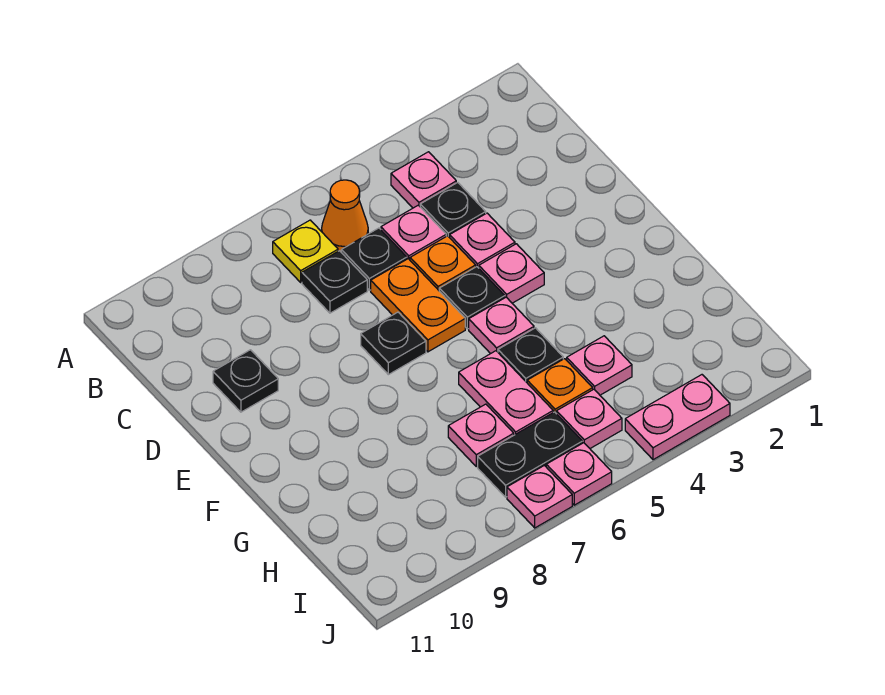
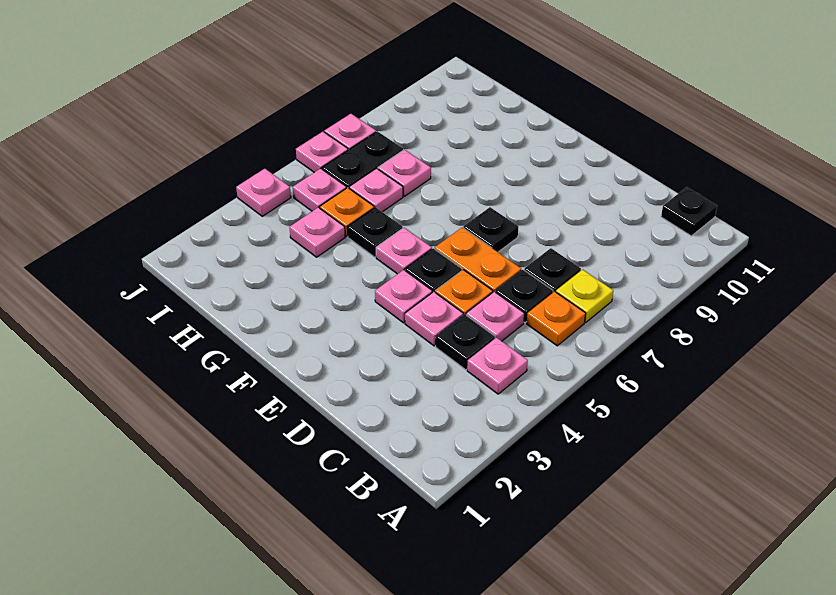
orange 1x1 cone [322,180,368,252] -> orange 1x1 plate [527,291,586,346]
black 1x1 plate [213,350,278,412] -> black 1x1 plate moved to [661,187,717,236]
pink 1x2 plate [459,351,553,435] -> pink 1x1 plate [349,168,403,212]
pink 1x2 plate [625,375,730,460] -> pink 1x1 plate [236,169,291,216]

